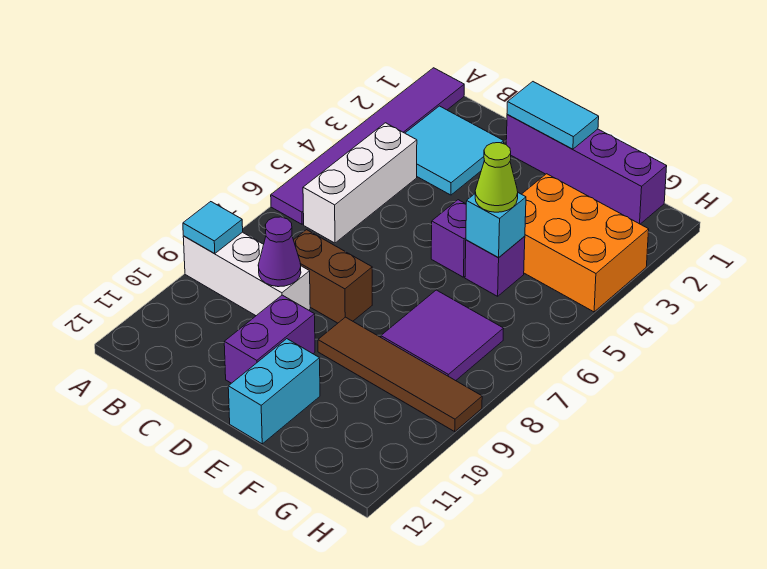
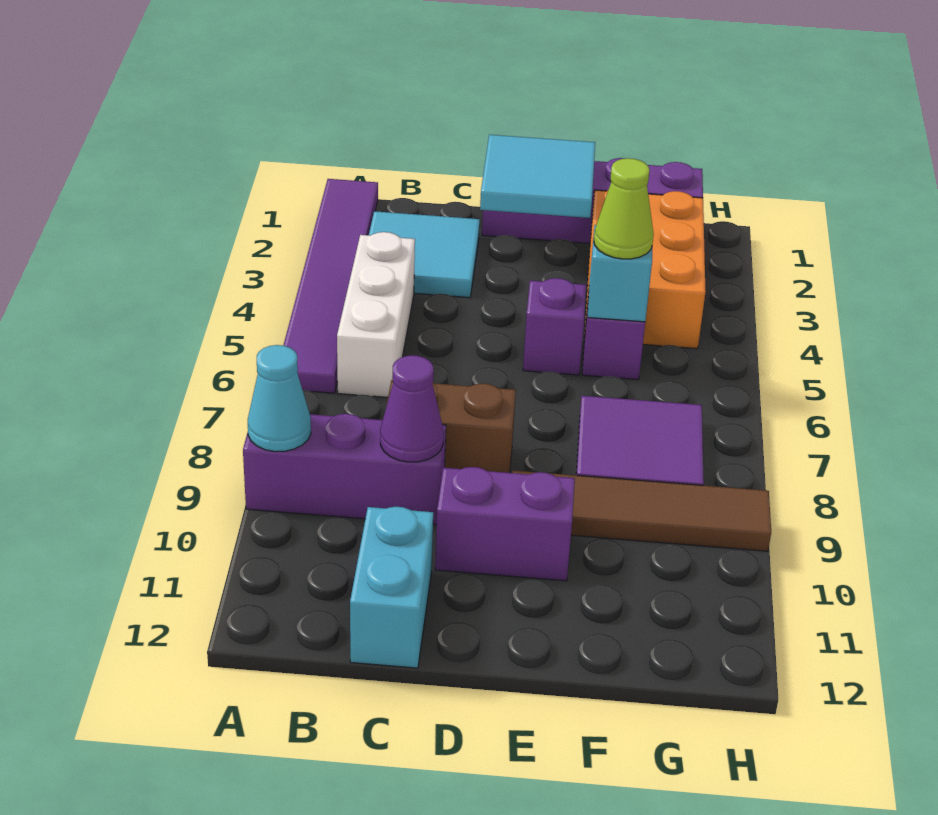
white 1x3 brick [183,232,310,316] -> purple 1x3 brick [243,414,446,525]
cyan 1x1 tile [183,202,243,254] -> cyan 1x1 cone [248,345,311,452]
cyan 1x2 tile [507,82,599,149] -> cyan 2x2 tile [480,135,595,218]
purple 1x2 brick [224,295,315,383] -> purple 1x2 brick turned to [435,467,575,581]
cyan 1x2 brick [228,339,320,444] -> cyan 1x2 brick moved to [350,507,433,668]
orange 2x3 brick [522,174,649,312] -> orange 2x3 brick turned to [584,190,706,349]

